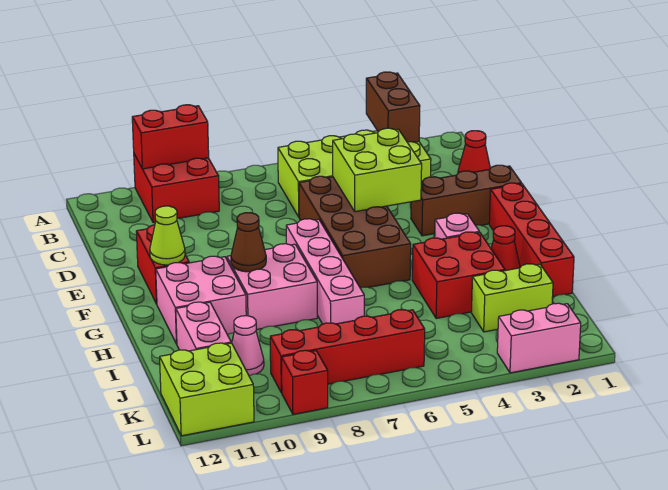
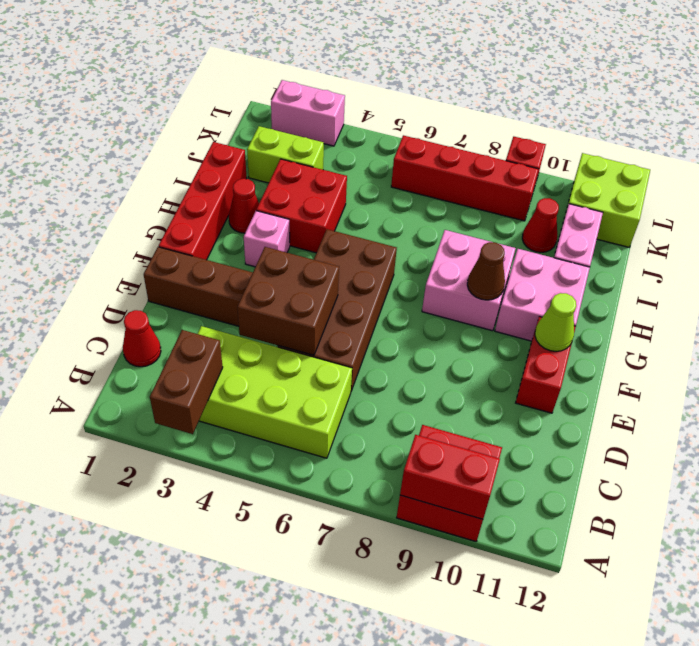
lime 2x2 brick [333,128,422,212] -> brown 2x2 brick [237,247,339,355]
pink 1x4 brick [286,219,364,324] -> none
pink 1x1 cone [232,316,264,376] -> red 1x1 cone [522,198,559,252]

